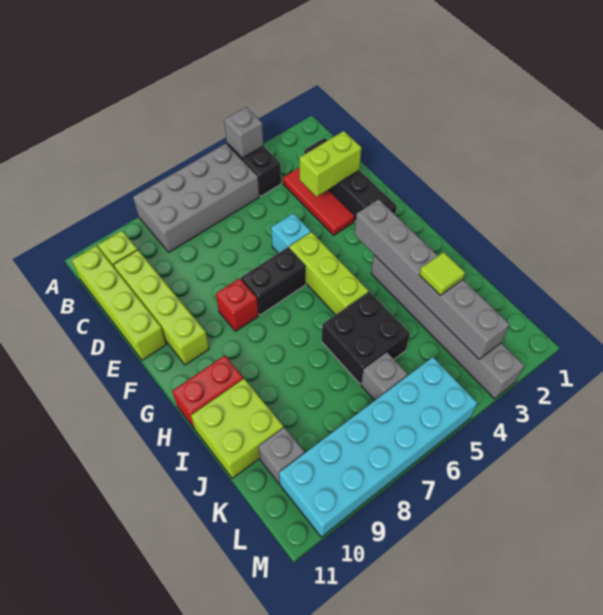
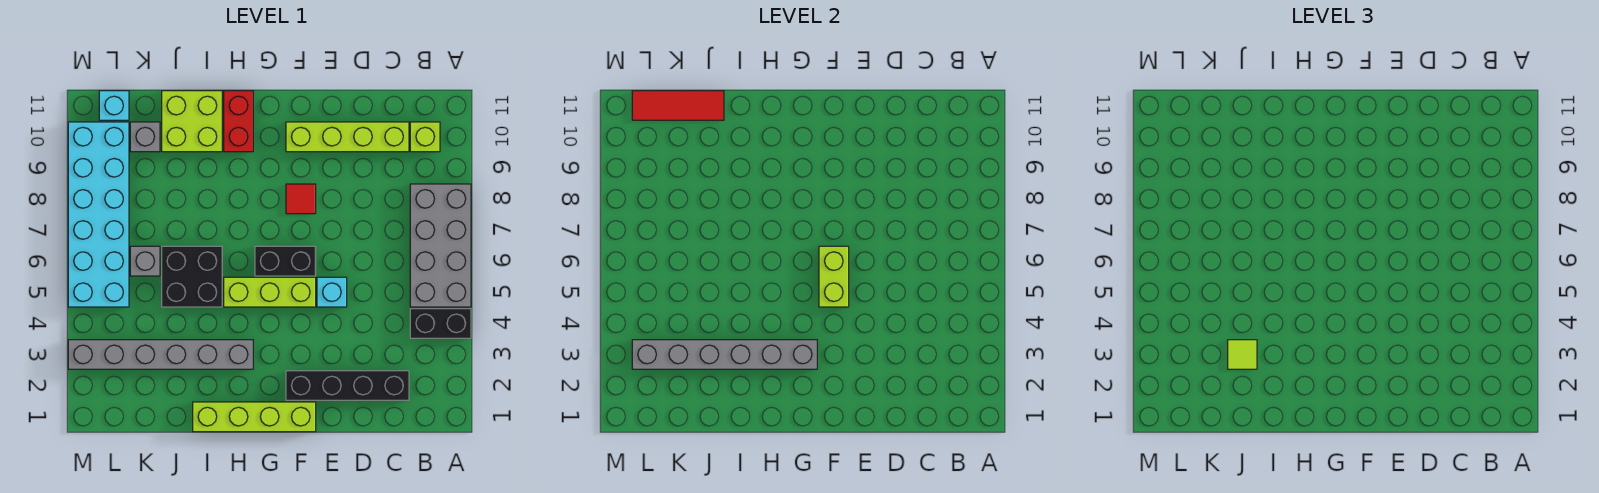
grey 1x1 brick [224,107,264,158] -> none
lime 1x4 brick [72,246,167,360] -> lime 1x4 brick moved to [193,402,316,432]
red 1x3 tile [283,167,355,235] -> red 1x3 tile moved to [632,91,724,120]
lime 1x2 brick [299,131,362,197] -> lime 1x2 brick moved to [819,246,849,307]
black 1x2 brick [241,247,306,315] -> black 1x2 brick turned to [255,246,316,276]
red 1x1 brick [216,278,259,331] -> red 1x1 tile [286,184,316,214]
none -> cyan 1x1 brick [99,91,129,120]

